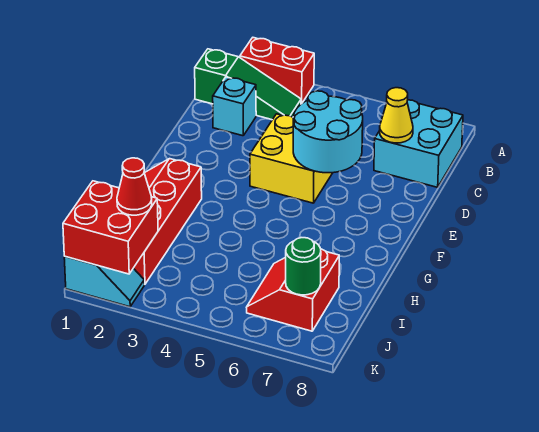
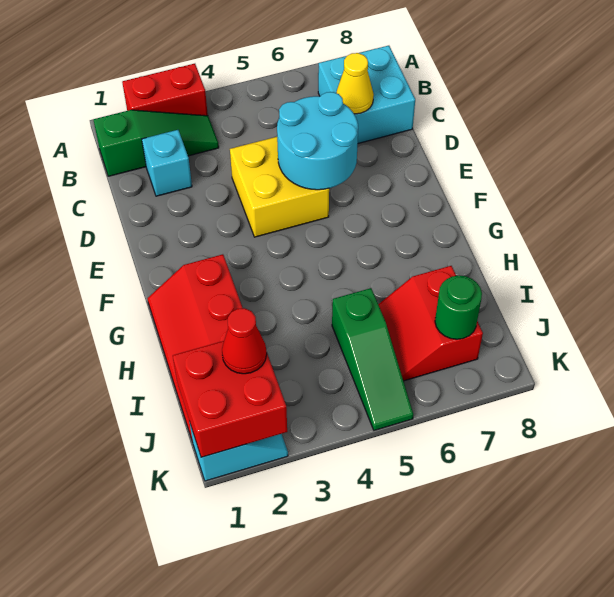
none -> green 1x3 slope [332,288,413,430]

